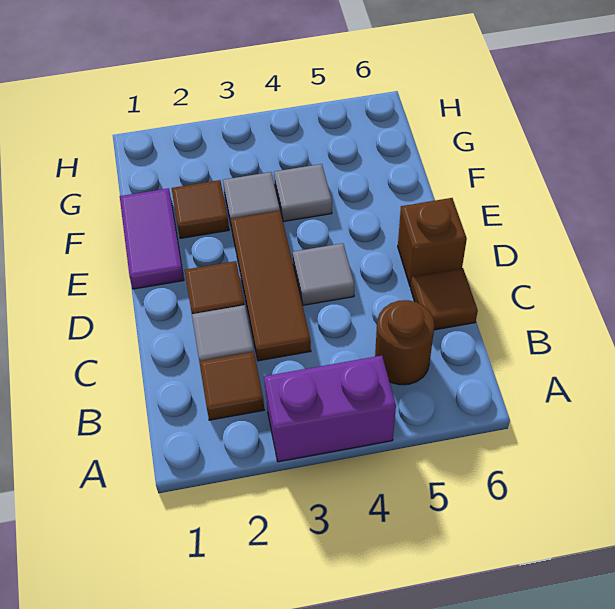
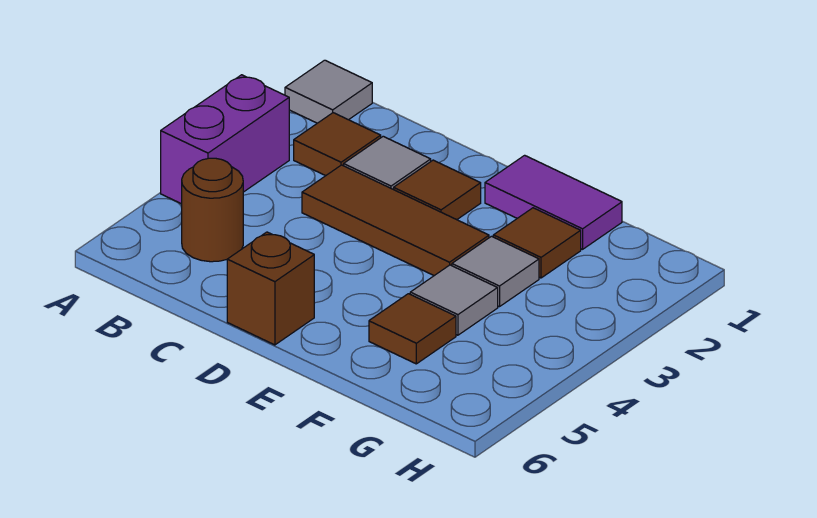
brown 1x1 tile [411,268,478,330] -> brown 1x1 tile moved to [369,294,456,364]
grey 1x1 tile [293,243,354,305] -> grey 1x1 tile moved to [285,60,372,123]

